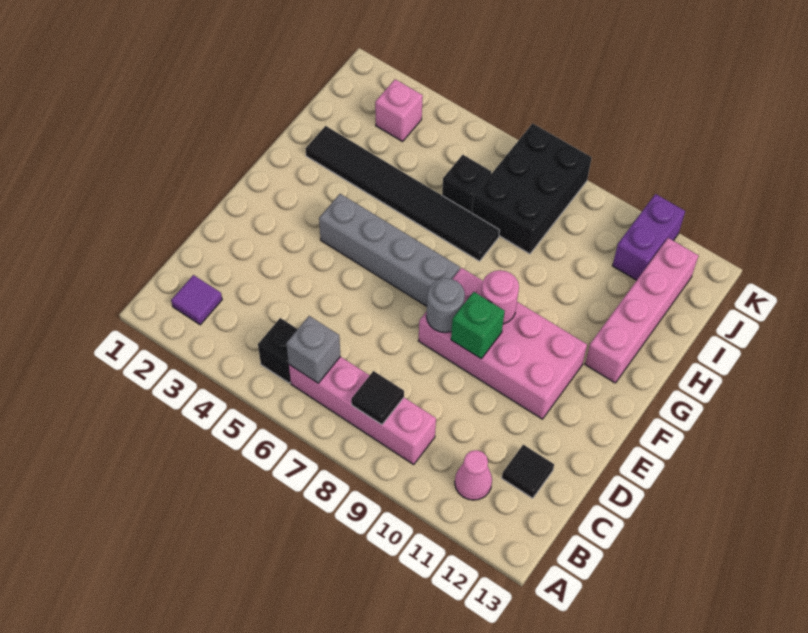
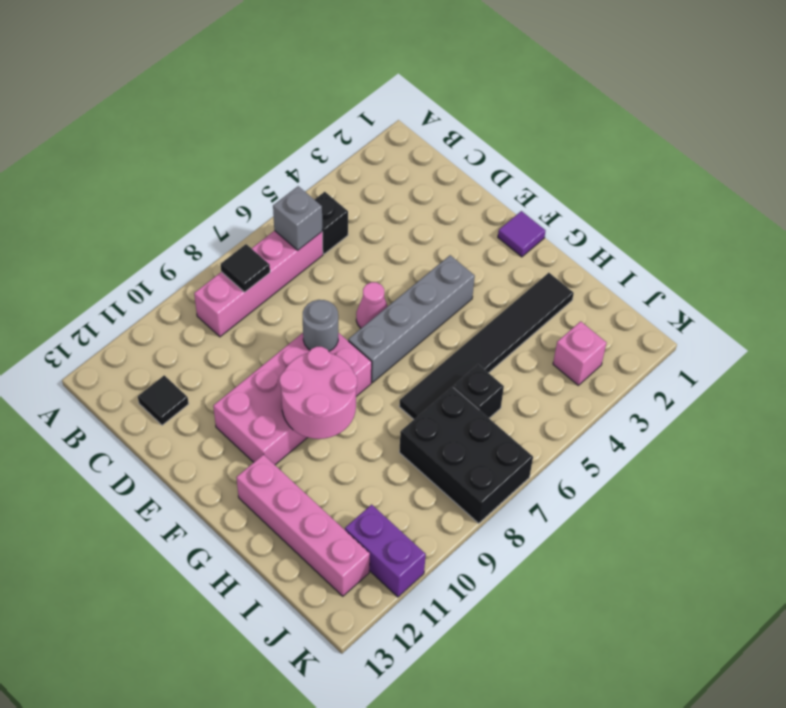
purple 1x1 tile [171,275,222,325] -> purple 1x1 tile moved to [498,211,545,257]
pink 1x1 cone [455,450,492,500] -> pink 1x1 cone moved to [356,282,388,328]
green 1x1 brick [451,292,505,359] -> none
pink 1x1 round brick [481,270,519,324] -> pink 2x2 round brick [280,347,357,439]

